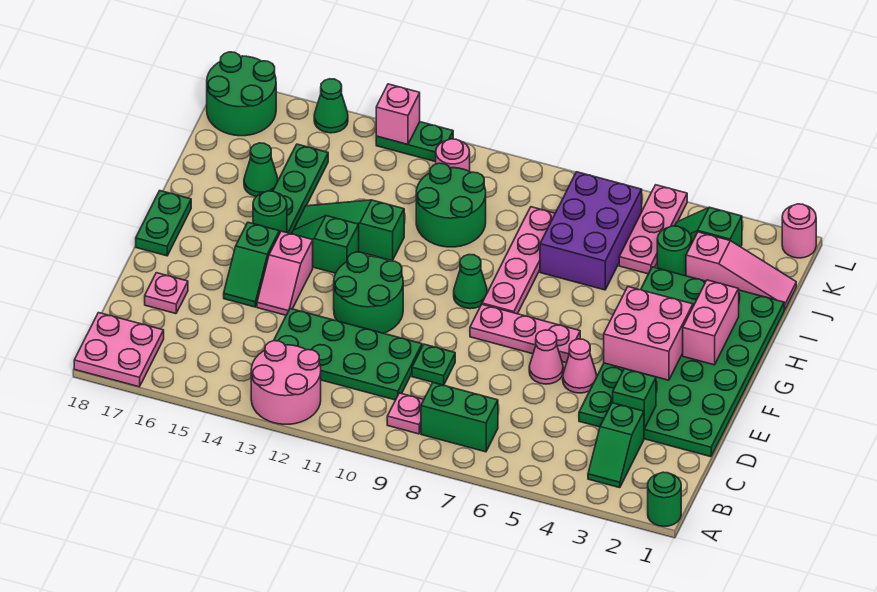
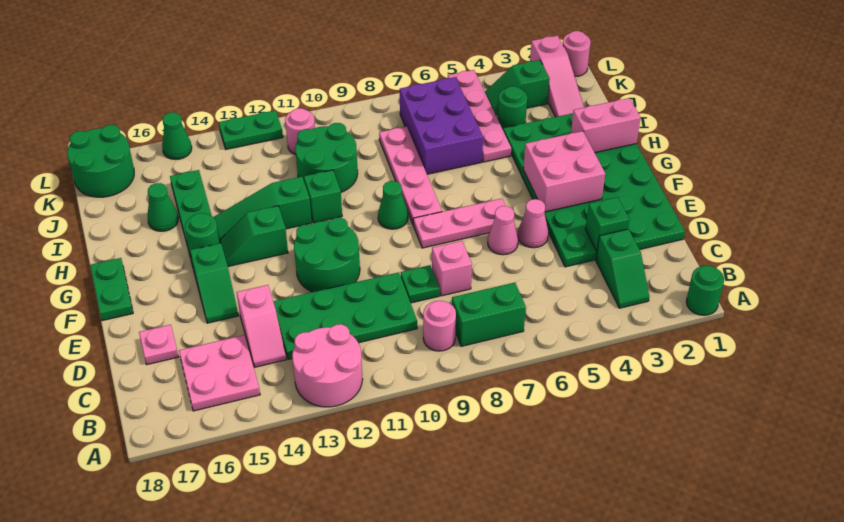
pink 2x2 plate [74,313,164,387] -> pink 2x2 plate moved to [179,335,260,411]
pink 1x1 plate [387,393,424,434] -> pink 1x1 round brick [423,301,456,351]
pink 1x2 slope [257,231,313,315] -> pink 1x2 slope moved to [237,285,286,367]
pink 1x2 brick [683,280,739,365] -> pink 1x2 brick turned to [571,98,641,153]
none -> green 1x1 brick [304,170,342,223]
pink 1x3 slope [686,232,796,310] -> pink 1x3 slope turned to [530,36,584,117]
pink 1x3 plate [619,185,687,274] -> pink 1x4 plate [448,70,511,162]
pink 1x1 brick [376,84,420,145] -> pink 1x1 brick moved to [432,241,472,296]

